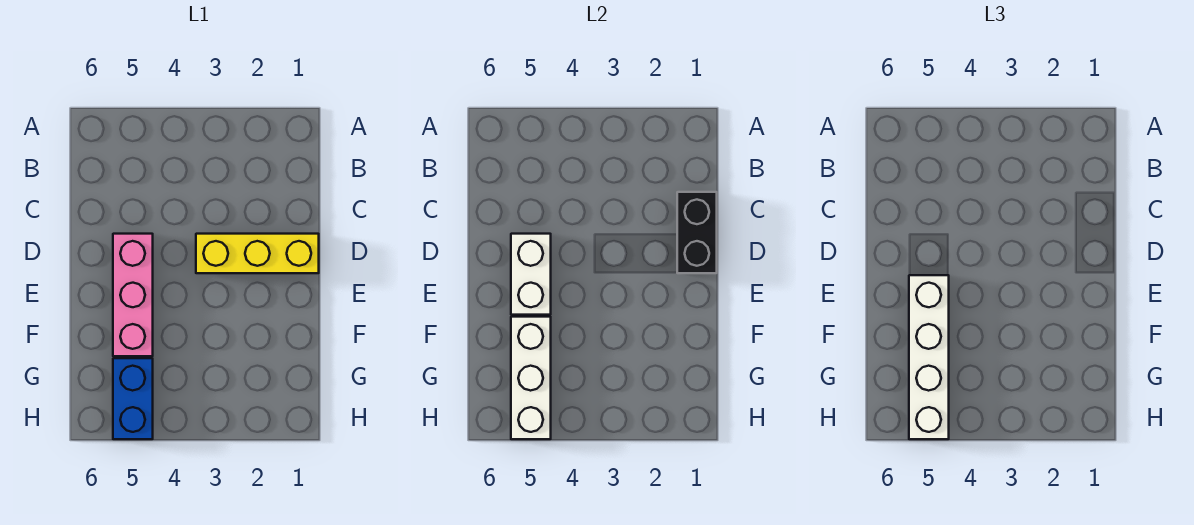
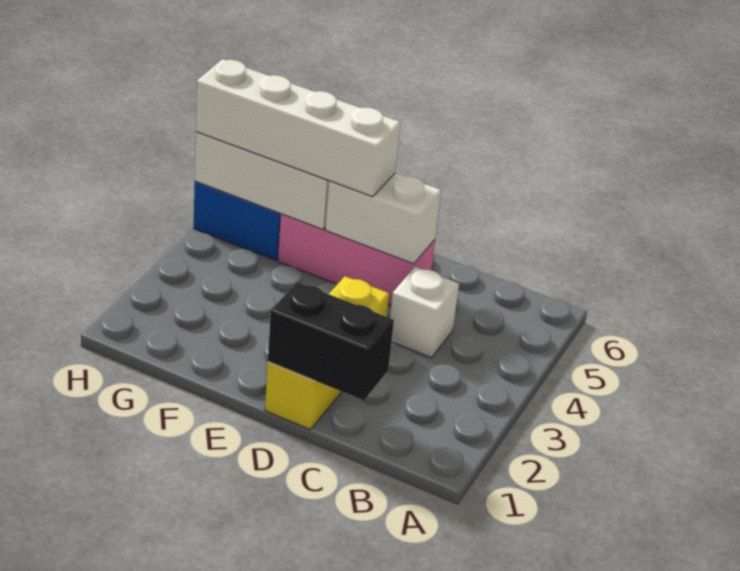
none -> white 1x1 brick [390,267,459,358]

